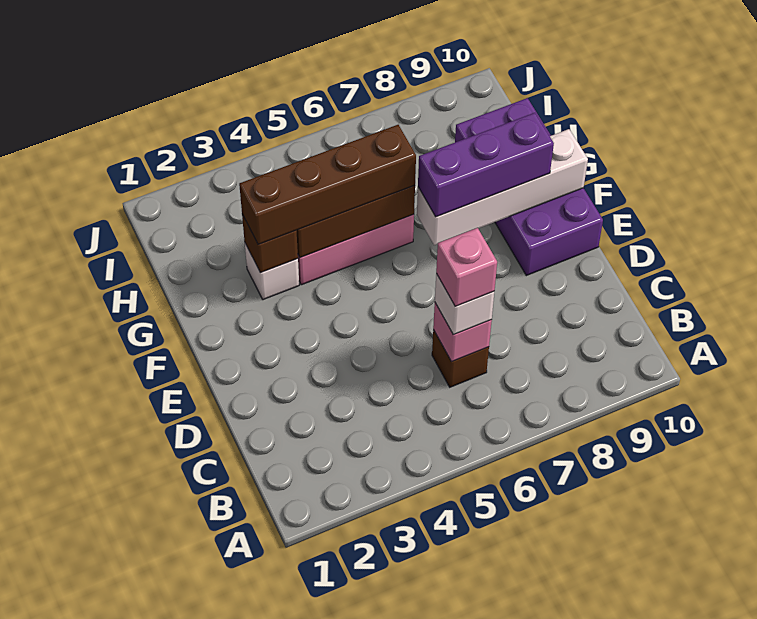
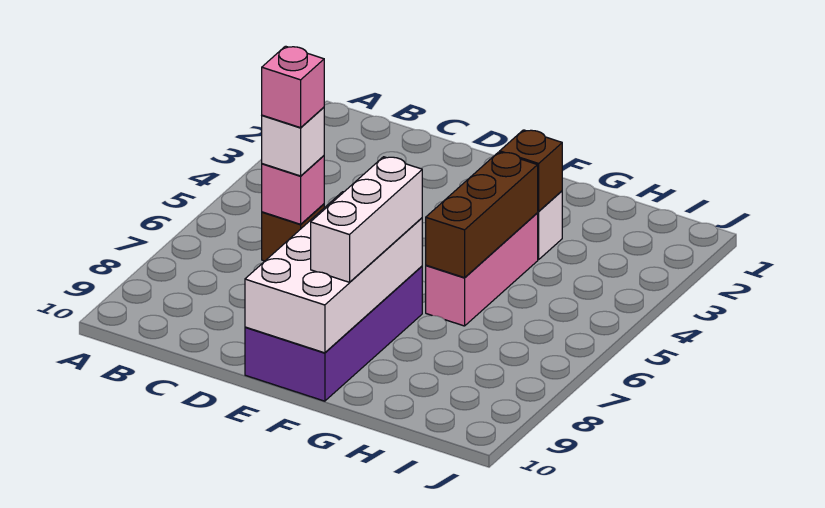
purple 2x4 brick [455,98,603,275] -> purple 2x4 brick turned to [245,266,422,401]
white 1x4 brick [417,129,588,245] -> white 2x4 brick [245,192,422,353]
purple 1x3 brick [418,113,554,217] -> white 1x3 brick [311,157,422,282]
brown 1x4 brick [239,125,416,244] -> none

